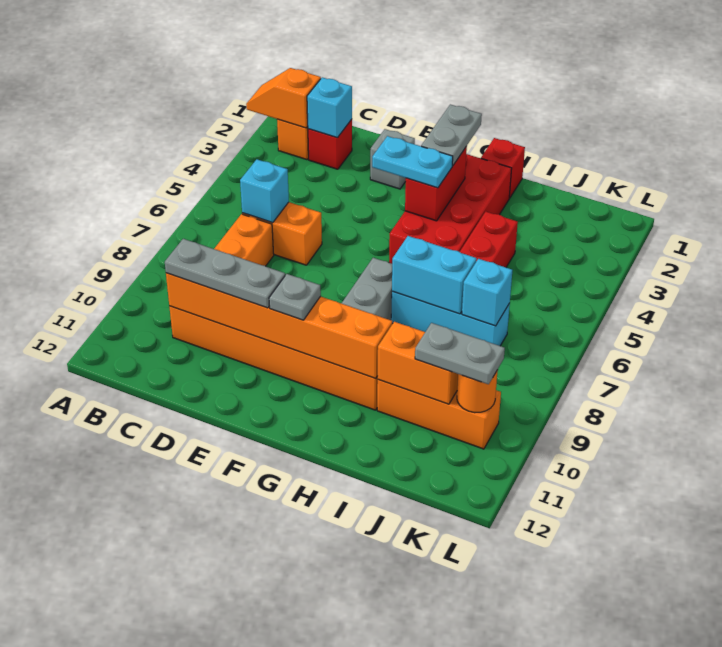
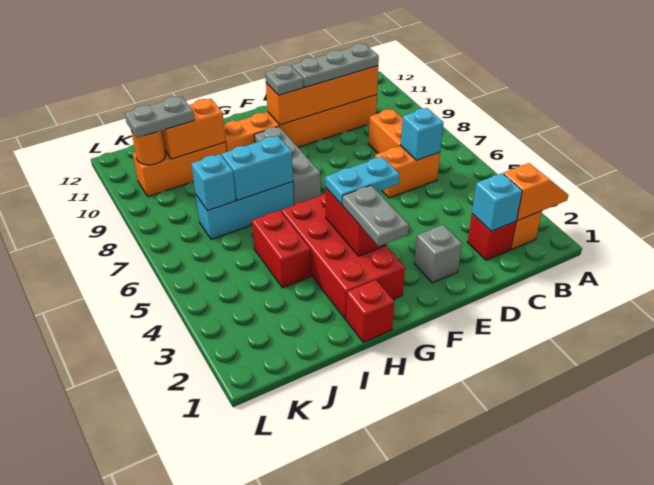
orange 1x6 brick [166,273,392,378] -> orange 1x4 brick [266,66,378,125]

